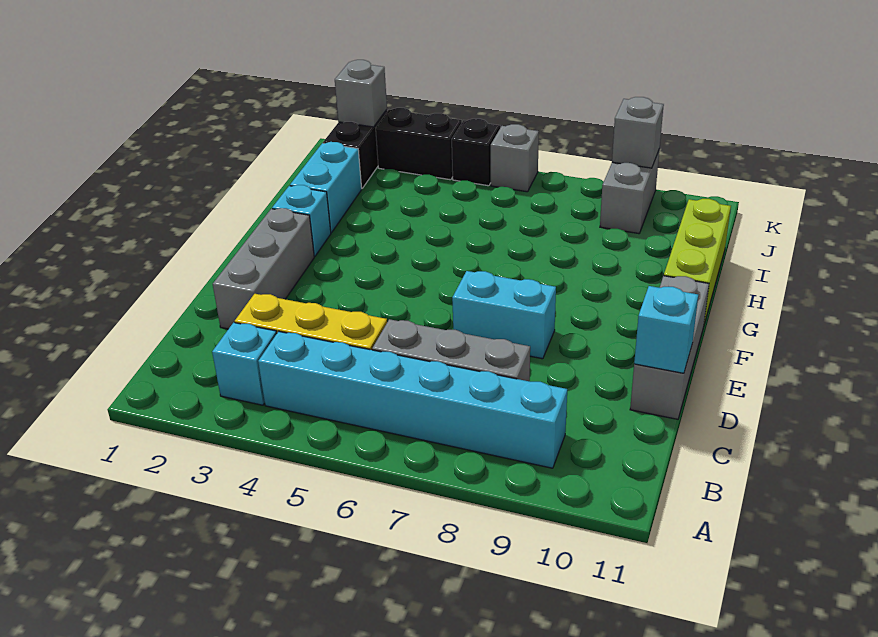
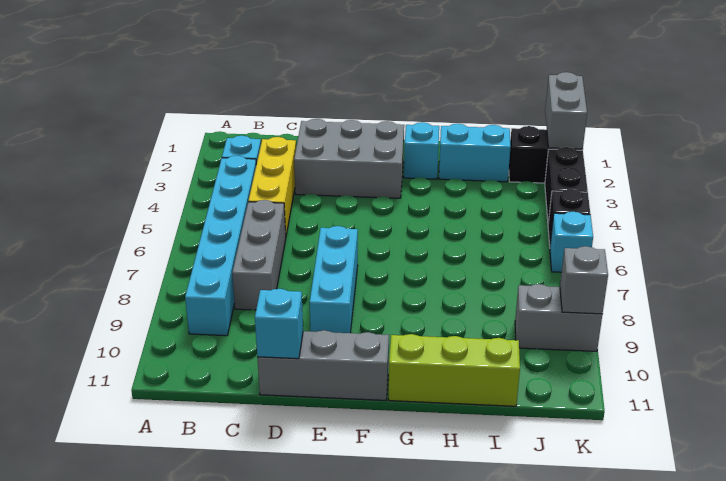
grey 1x3 brick [213,208,314,329] -> grey 2x3 brick [294,119,404,198]
cyan 1x2 brick [452,271,556,359] -> cyan 1x3 brick [310,226,358,333]
grey 1x1 brick [335,60,387,127] -> grey 1x2 brick [545,72,587,149]
grey 1x1 brick [491,124,539,192] -> cyan 1x1 brick [550,212,593,272]

